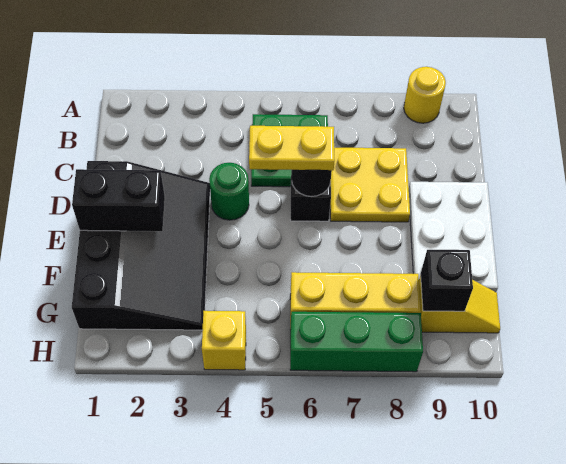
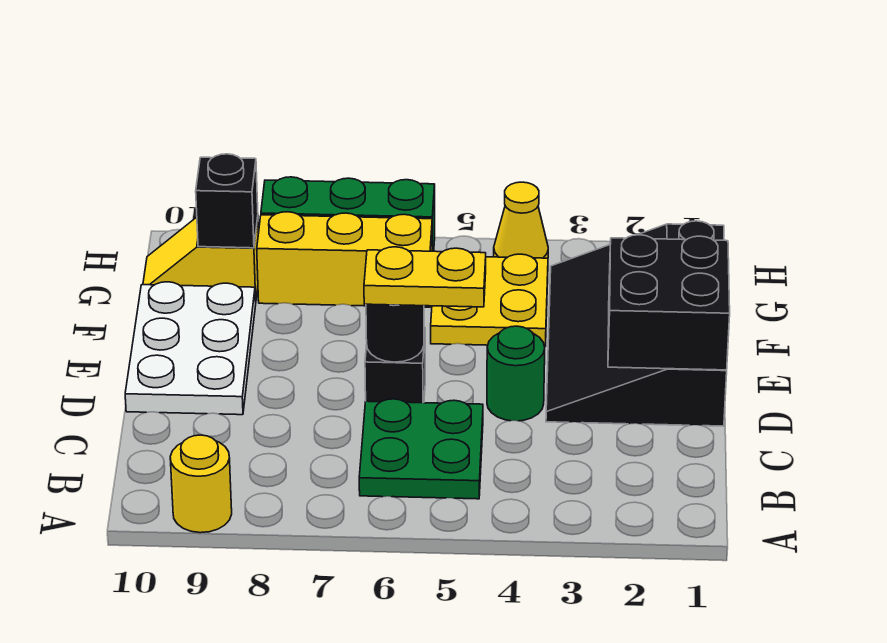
yellow 2x2 plate [330,148,410,222] -> yellow 2x2 plate moved to [431,254,548,347]
black 1x2 brick [72,169,165,231] -> black 2x2 brick [608,235,730,370]
yellow 1x1 brick [202,311,246,370] -> yellow 1x1 cone [494,182,548,258]

